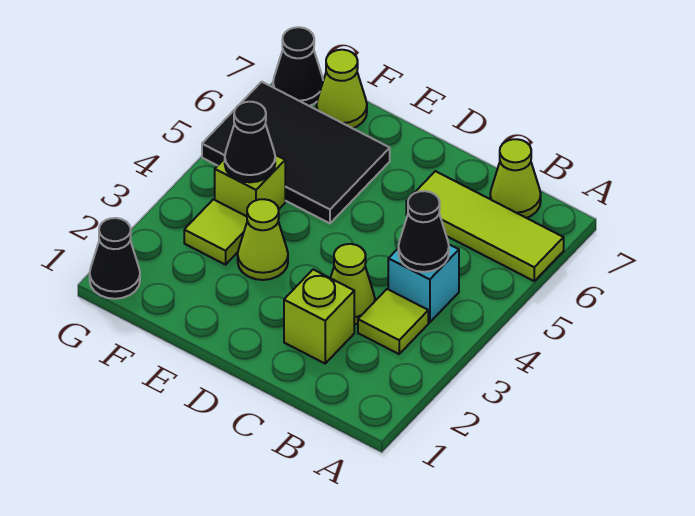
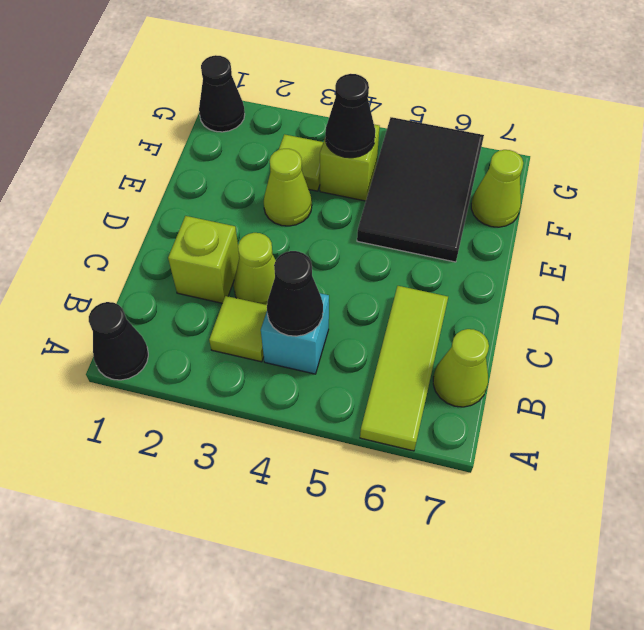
black 1x1 cone [273,27,323,106] -> black 1x1 cone moved to [89,302,148,380]

